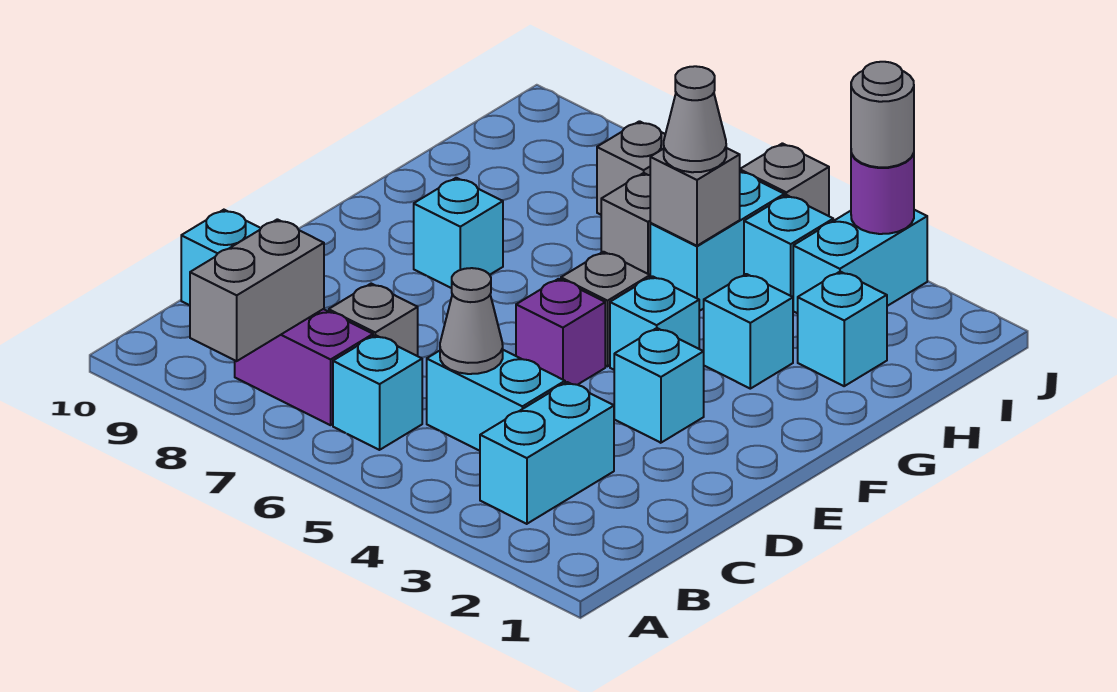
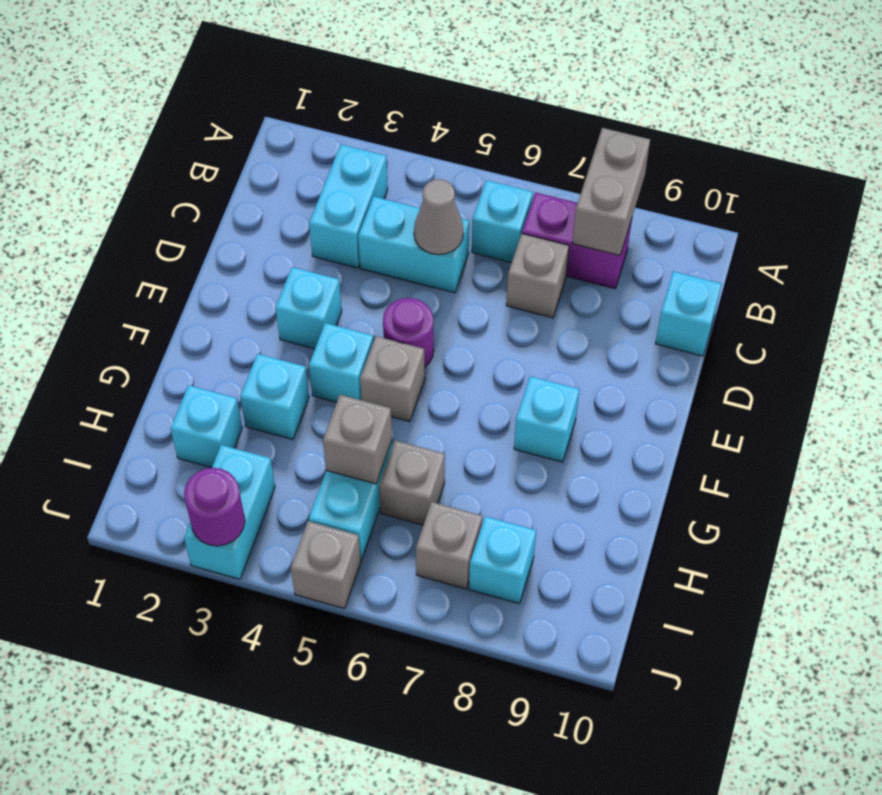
purple 1x1 brick [516,279,605,385] -> purple 1x1 round brick [383,298,434,368]
grey 1x1 cone [664,66,726,172] -> none
cyan 1x1 brick [744,195,833,297] -> cyan 1x1 brick moved to [469,516,536,604]
grey 1x1 round brick [851,62,914,167] -> none

